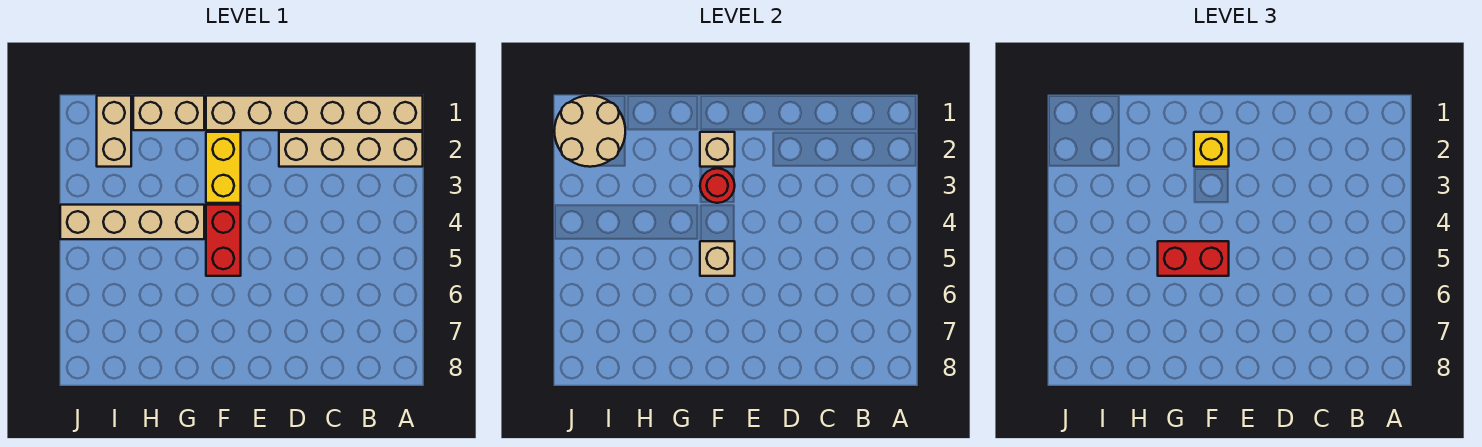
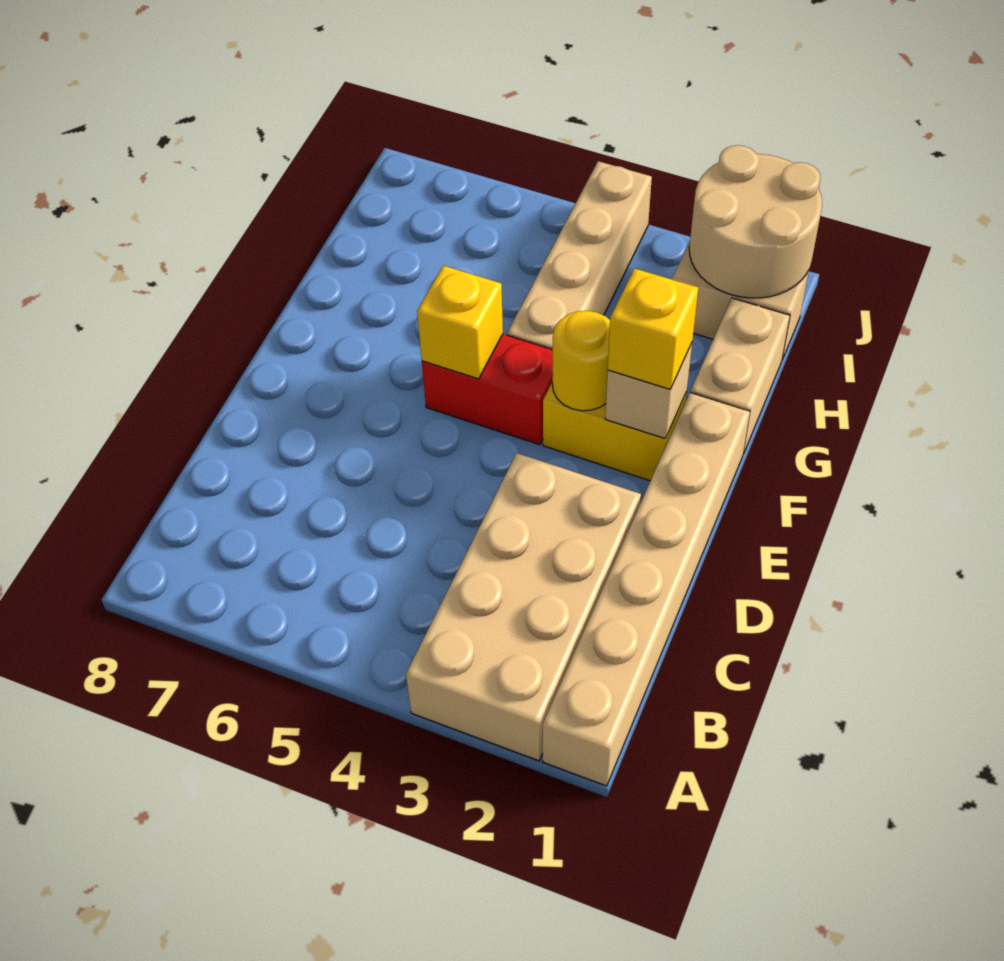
tan 1x4 brick [279,132,423,167] -> tan 2x4 brick [406,453,641,761]
red 1x1 round brick [700,168,735,203] -> yellow 1x1 round brick [552,311,610,411]
tan 1x1 brick [700,241,735,276] -> yellow 1x1 brick [417,266,503,379]
red 1x2 brick [1158,241,1229,276] -> none

